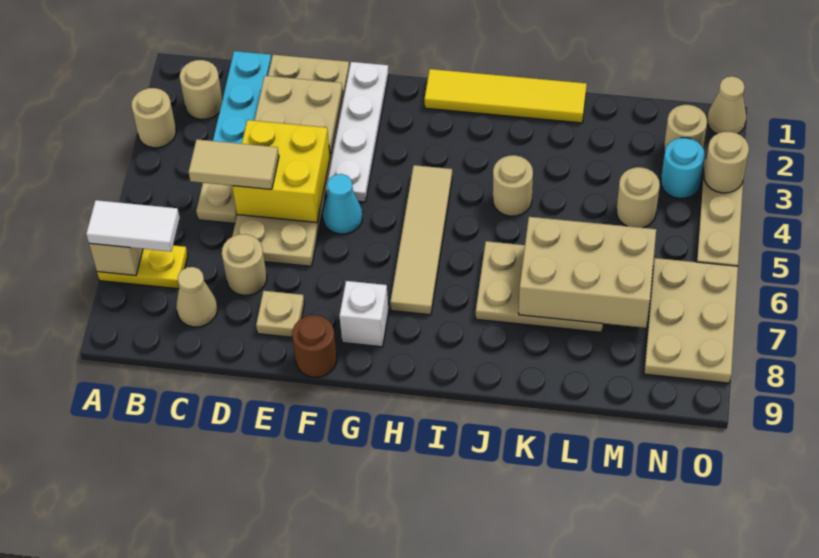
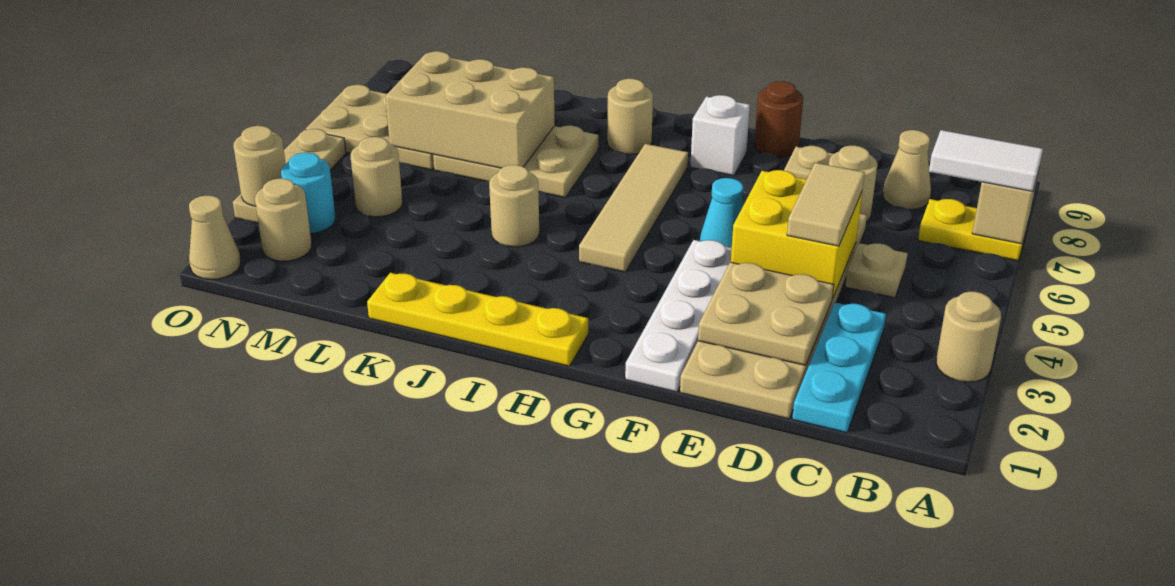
tan 1x1 round brick [180,60,222,120] -> tan 1x1 round brick moved to [607,79,653,154]
tan 1x2 tile [189,139,279,189] -> tan 1x2 tile turned to [787,163,865,246]
yellow 1x4 tile [424,69,587,123] -> yellow 1x4 plate [367,273,588,366]
tan 2x3 plate [644,258,738,383] -> tan 2x3 plate turned to [306,85,434,170]

